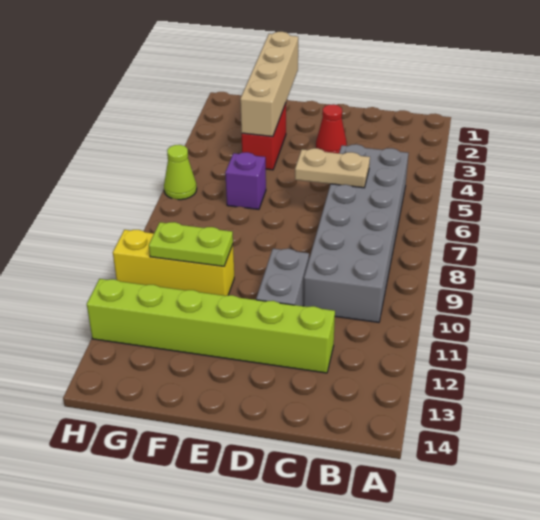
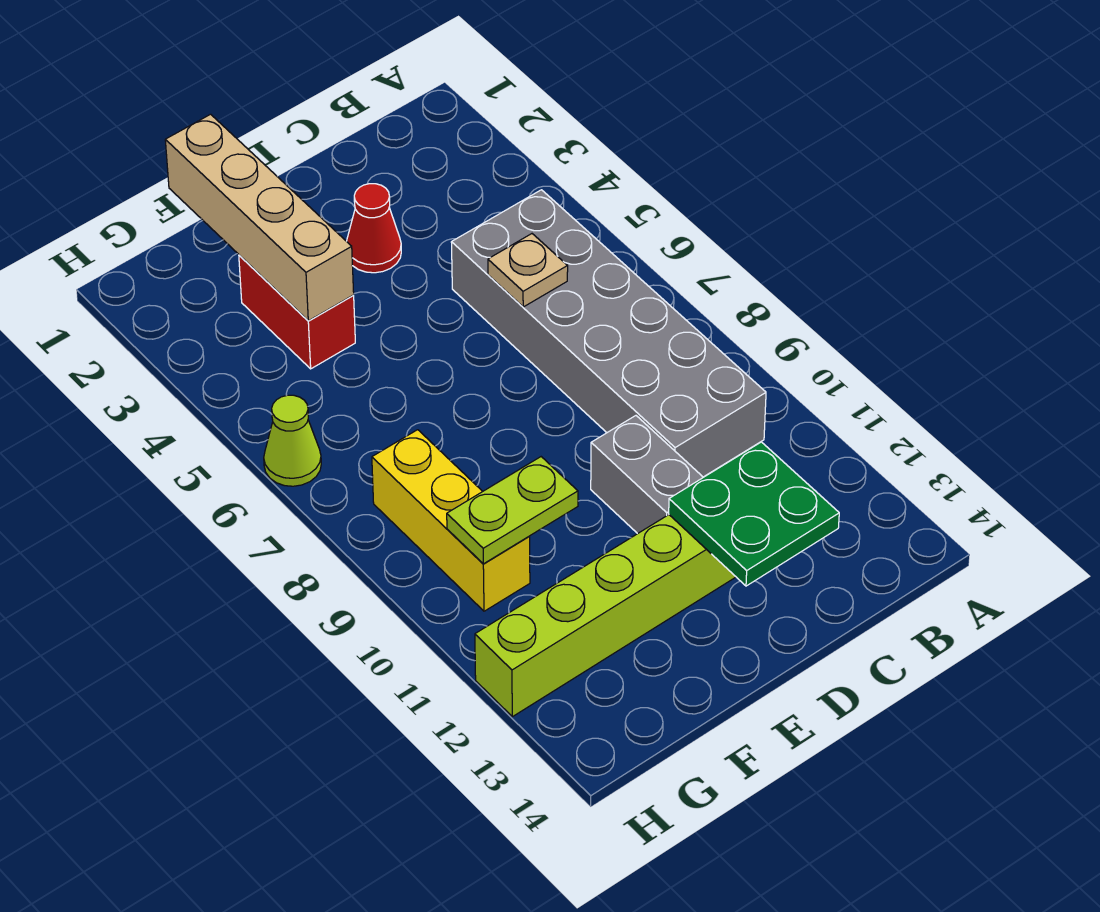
tan 1x2 plate [295,148,370,188] -> tan 1x1 plate [488,234,568,307]
none -> green 2x2 plate [669,442,839,586]
purple 1x1 brick [225,152,266,209] -> none
yellow 1x3 brick [113,230,234,296] -> yellow 1x3 brick turned to [372,430,530,611]

